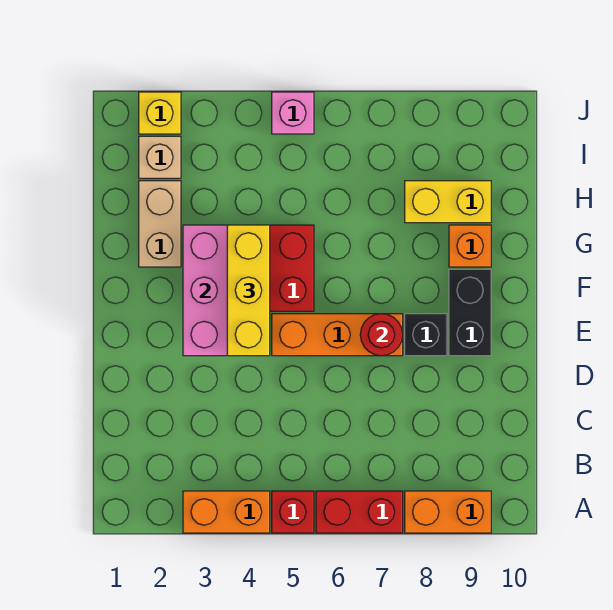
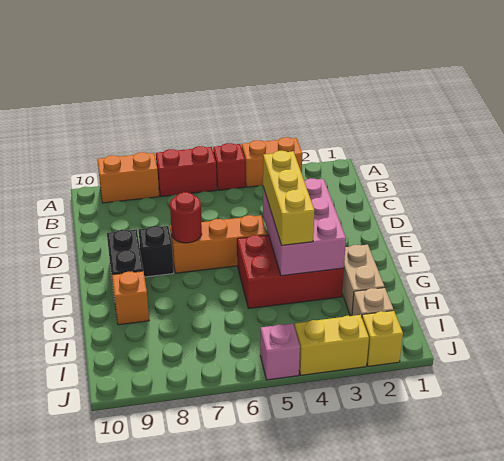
yellow 1x2 brick [405,181,491,223] -> yellow 1x2 brick moved to [295,315,369,375]

